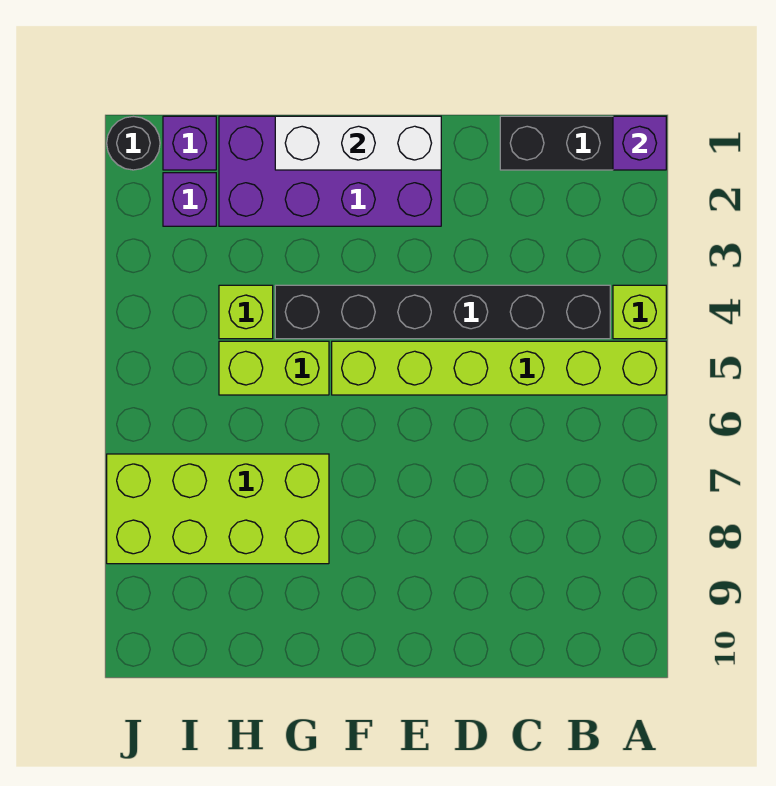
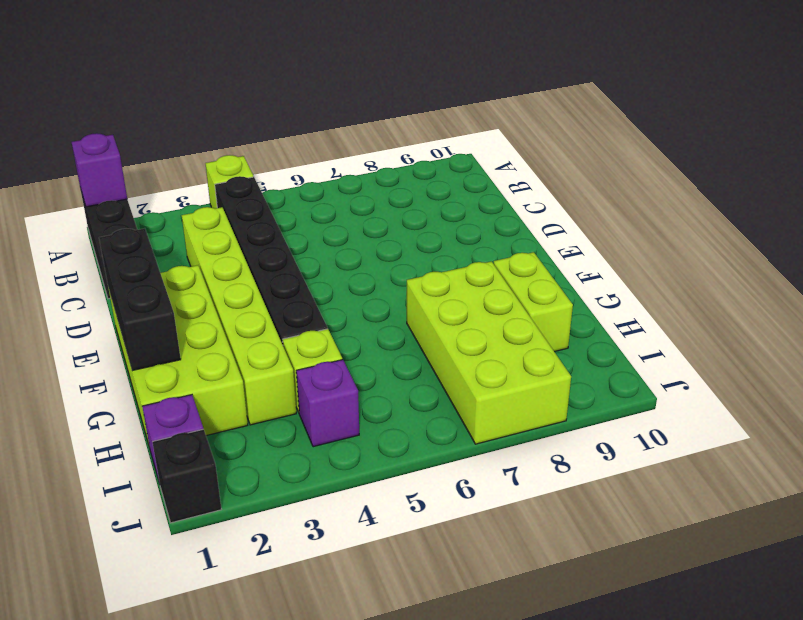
lime 1x6 brick [332,341,666,395] -> lime 1x6 brick moved to [182,207,296,425]
purple 2x4 brick [219,116,441,226] -> lime 2x4 brick [108,265,248,445]
white 1x3 brick [275,116,441,170] -> black 1x3 brick [99,228,181,371]
lime 1x2 brick [219,341,329,395] -> lime 1x2 brick moved to [494,252,573,352]
purple 1x1 brick [163,173,216,226] -> purple 1x1 brick moved to [296,360,359,447]
black 1x1 round brick [107,116,160,170] -> black 1x1 brick [152,429,222,523]

